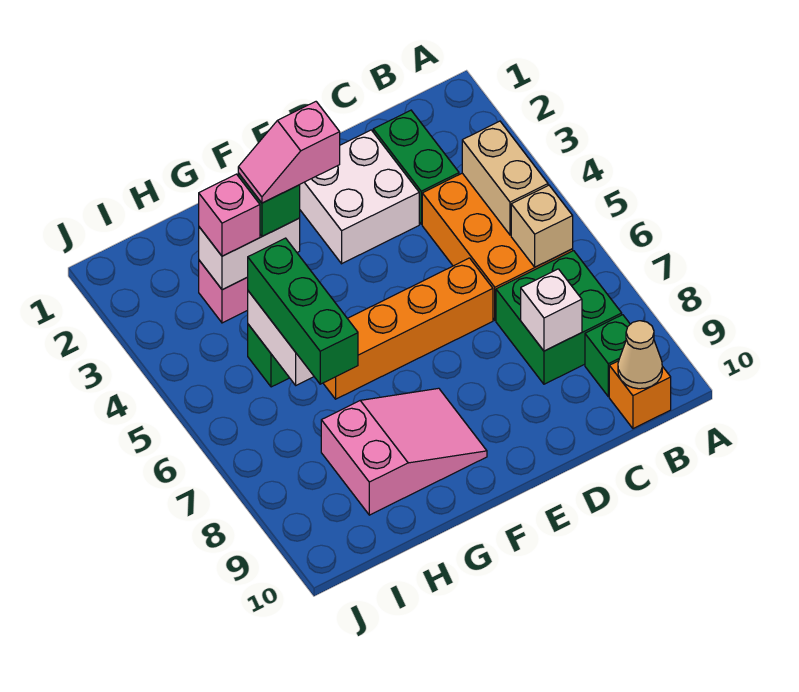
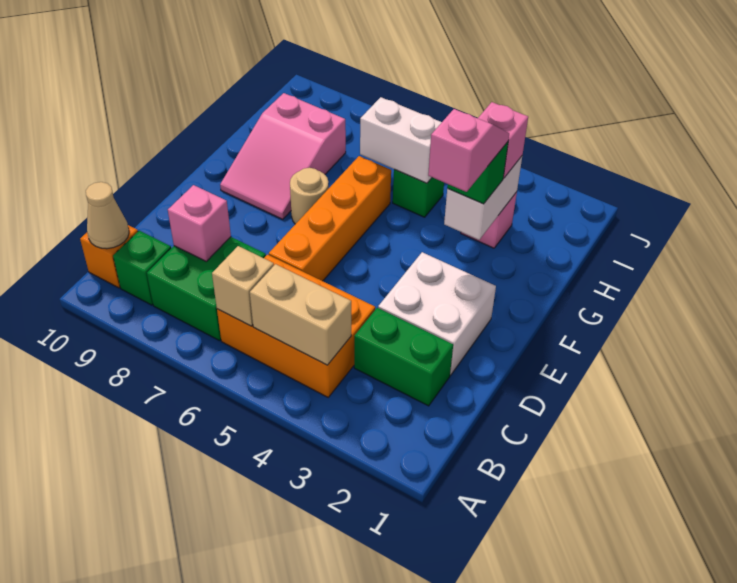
white 1x1 brick [521,269,582,351] -> pink 1x1 brick [168,185,231,261]
none -> tan 1x1 round brick [290,168,329,224]
green 1x3 brick [248,238,358,384] -> none

